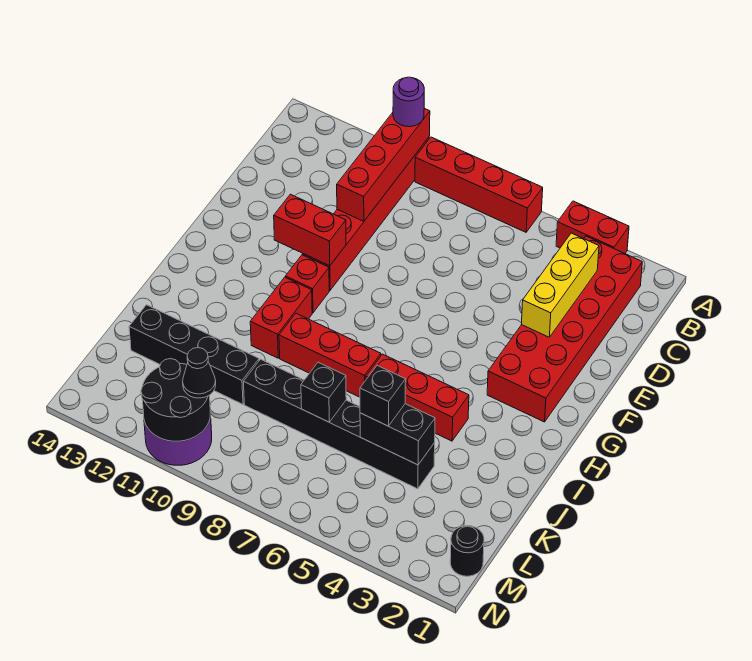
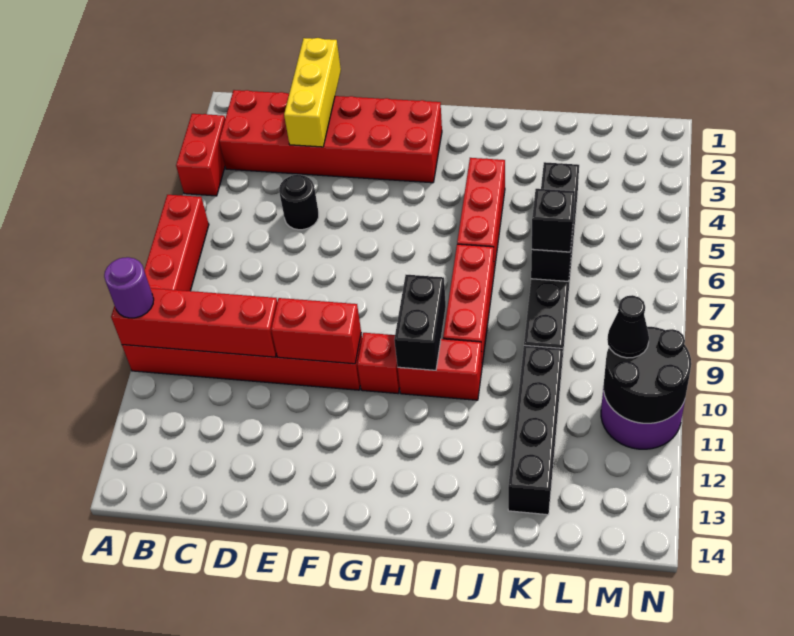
yellow 1x3 brick [521,233,599,337] -> yellow 1x3 brick turned to [284,38,341,147]
red 1x2 brick [274,194,346,266] -> red 1x2 brick turned to [271,298,361,364]
black 1x2 brick [360,404,435,465] -> black 1x2 brick moved to [394,275,446,370]
black 1x1 brick [360,365,406,426] -> black 1x1 brick moved to [532,189,575,252]
black 1x1 round brick [450,526,484,576] -> black 1x1 round brick moved to [279,175,319,230]

